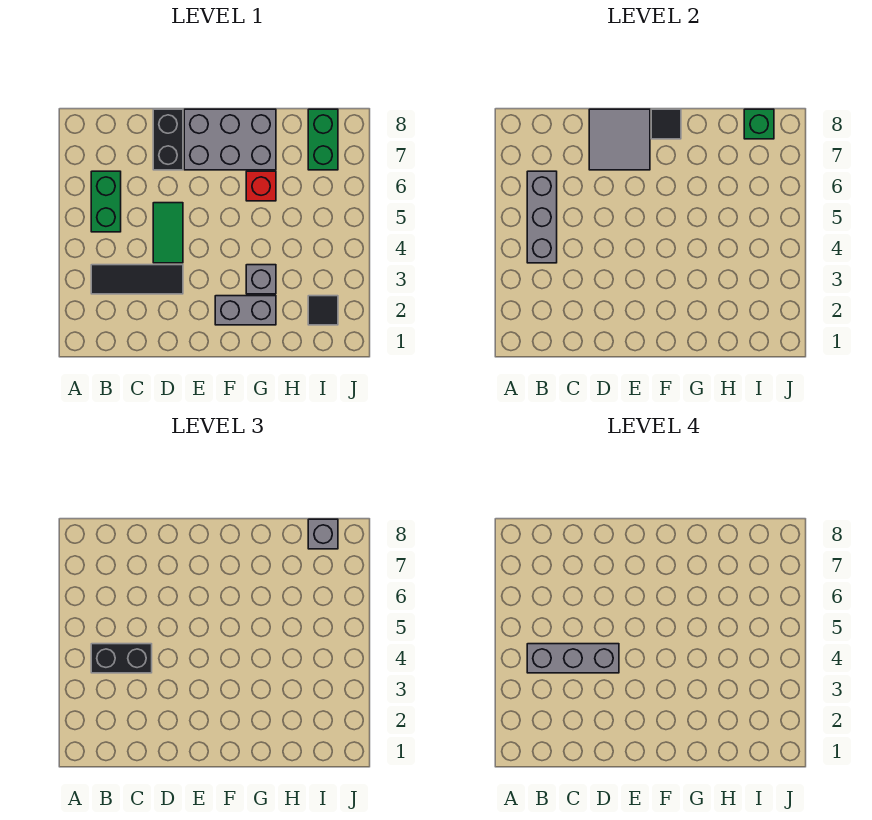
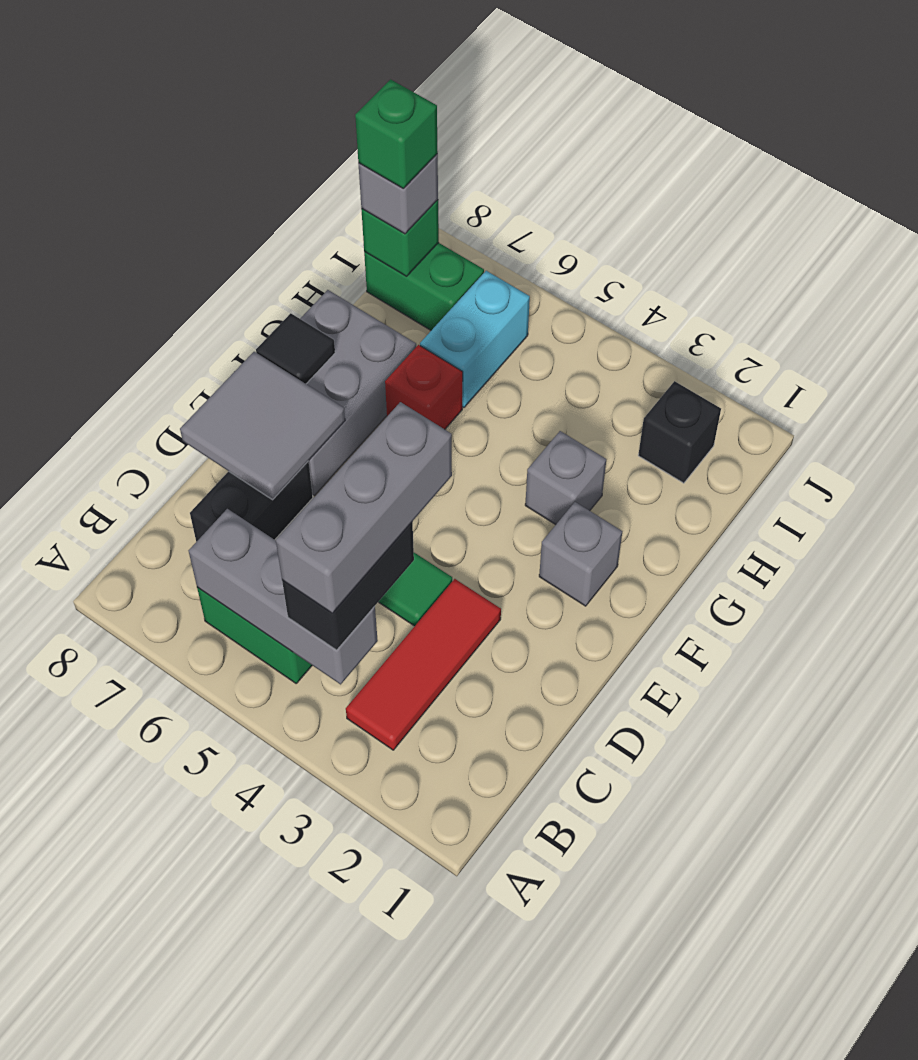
black 1x3 tile [91,265,183,294] -> red 1x3 tile [346,579,501,750]
black 1x2 brick [153,109,183,170] -> black 1x2 brick turned to [190,462,313,542]
grey 1x2 brick [215,296,276,325] -> grey 1x1 brick [539,502,622,606]
none -> cyan 1x2 brick [420,271,530,408]
black 1x1 tile [308,296,338,325] -> black 1x1 brick [638,381,721,483]
none -> green 1x1 brick [355,79,438,188]

